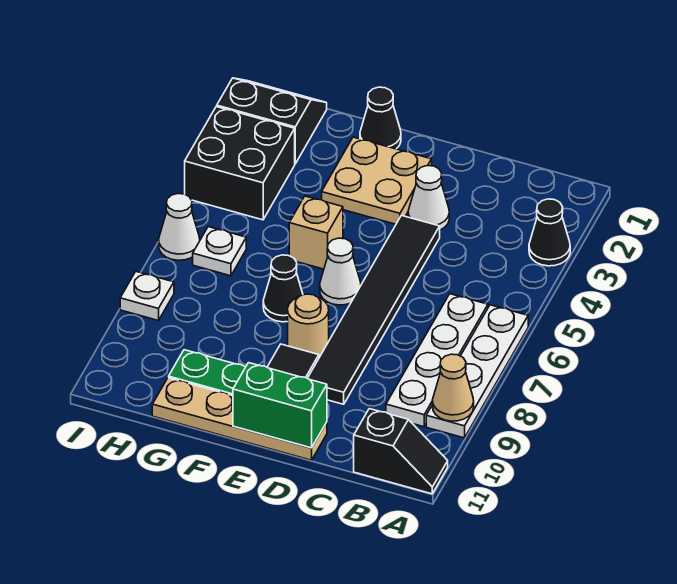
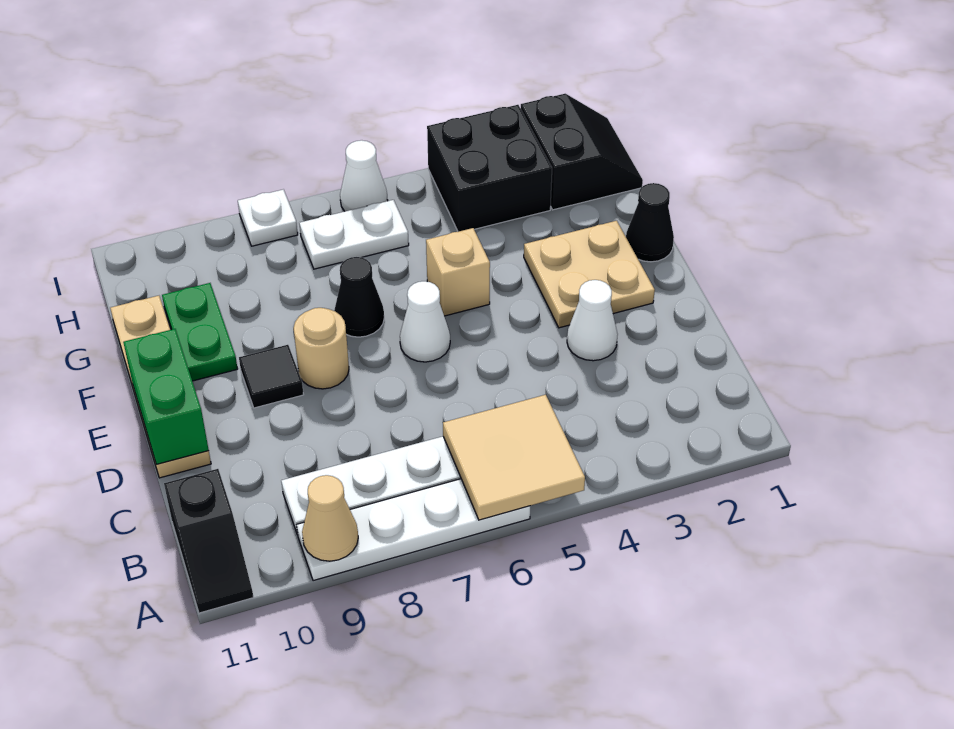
black 1x1 cone [529,199,570,266] -> none
none -> tan 2x2 tile [443,395,585,520]
black 1x6 tile [308,216,440,404] -> none
white 1x1 plate [193,227,246,276] -> white 1x2 plate [299,200,409,269]

